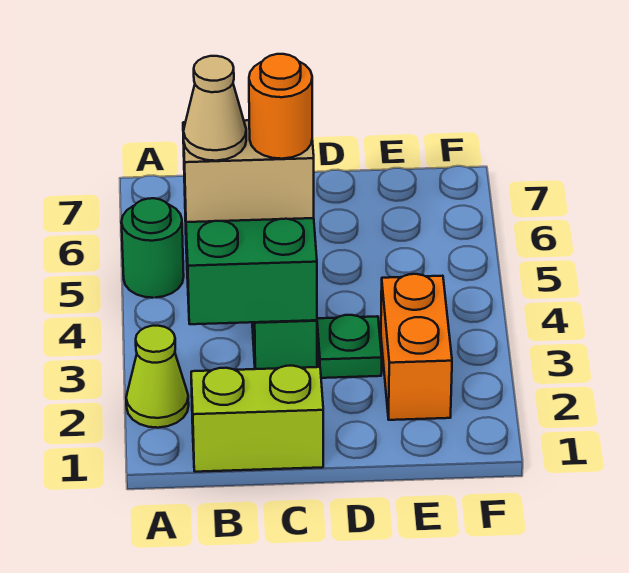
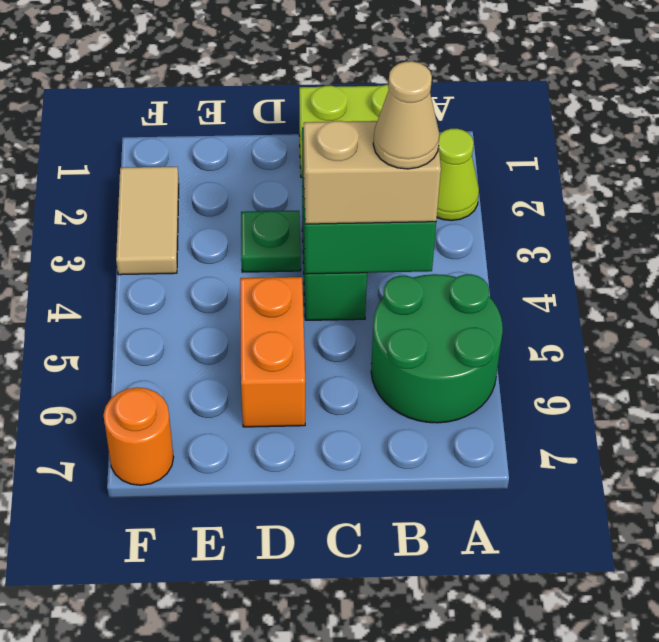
green 1x1 round brick [121,198,184,298] -> green 2x2 round brick [371,274,503,423]
orange 1x1 round brick [249,54,312,159] -> orange 1x1 round brick moved to [103,387,173,485]
orange 1x2 brick [381,274,452,420] -> orange 1x2 brick moved to [240,277,305,427]
none -> tan 1x2 tile [116,167,179,275]

